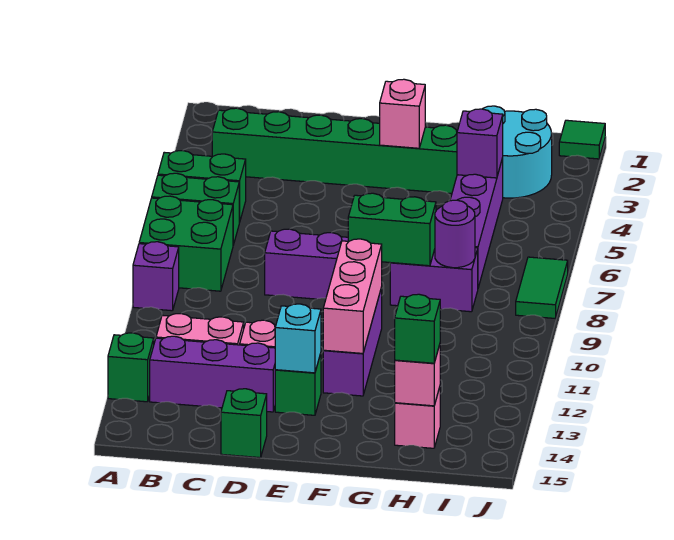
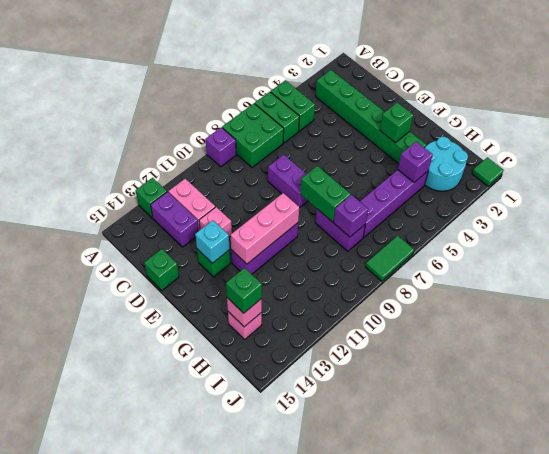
purple 1x3 brick [150,336,275,412] -> purple 1x2 brick [151,192,199,247]
pink 1x1 brick [380,79,425,148] -> green 1x1 brick [380,102,413,143]
purple 1x1 round brick [435,200,475,268] -> purple 1x1 brick [334,195,368,237]

